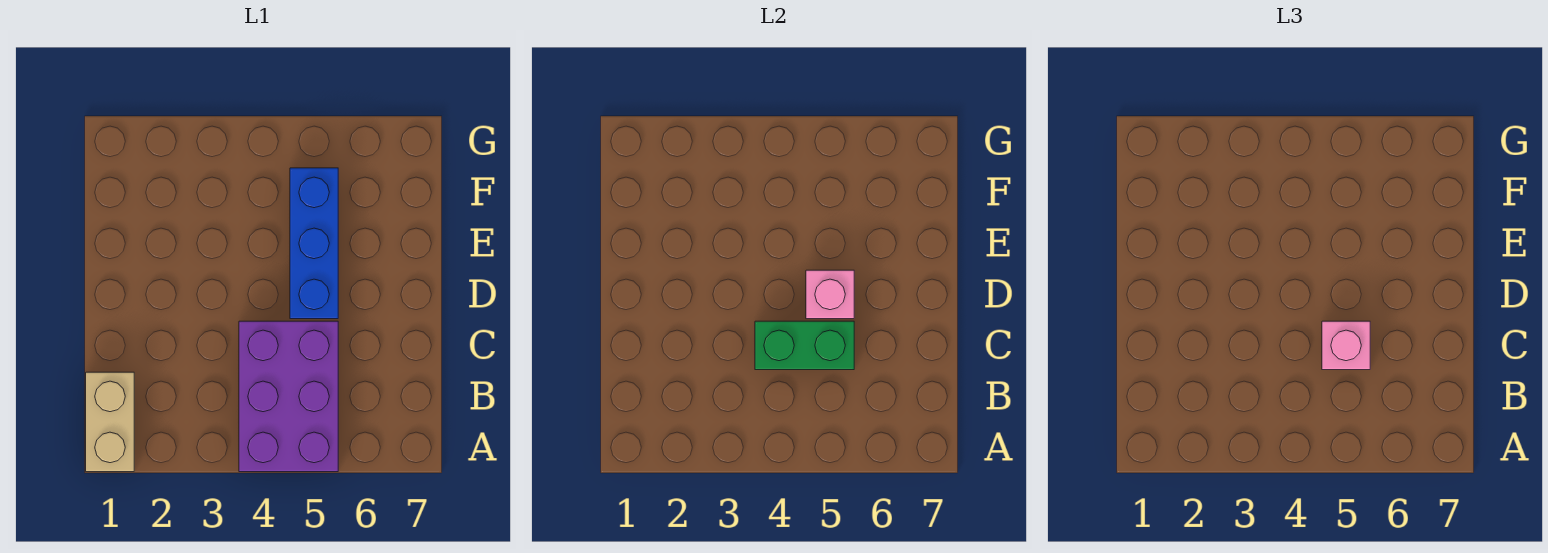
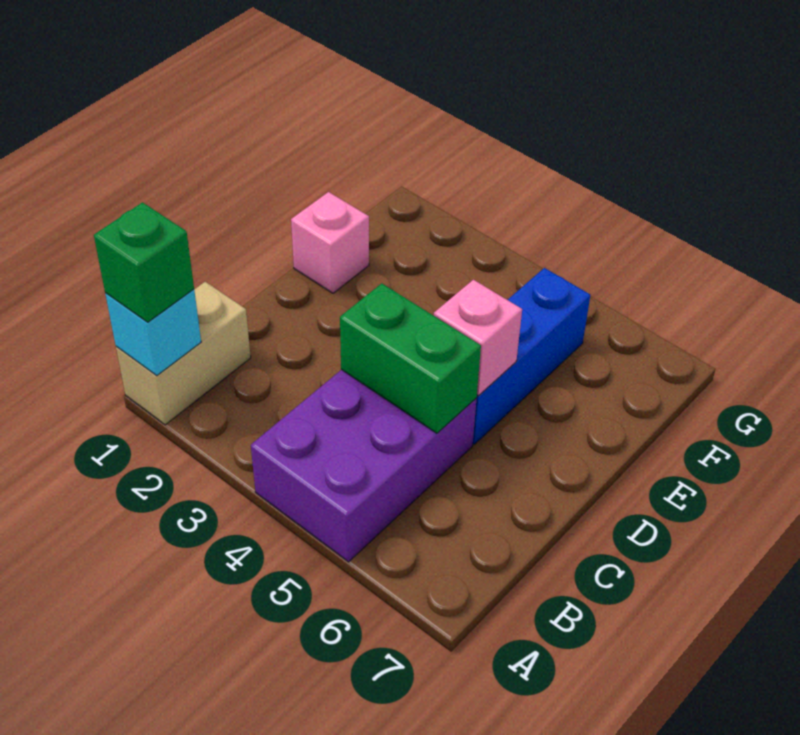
none -> cyan 1x1 brick [105,289,201,376]
none -> green 1x1 brick [94,202,194,322]
pink 1x1 brick [1322,321,1370,370] -> pink 1x1 brick moved to [291,192,369,293]

